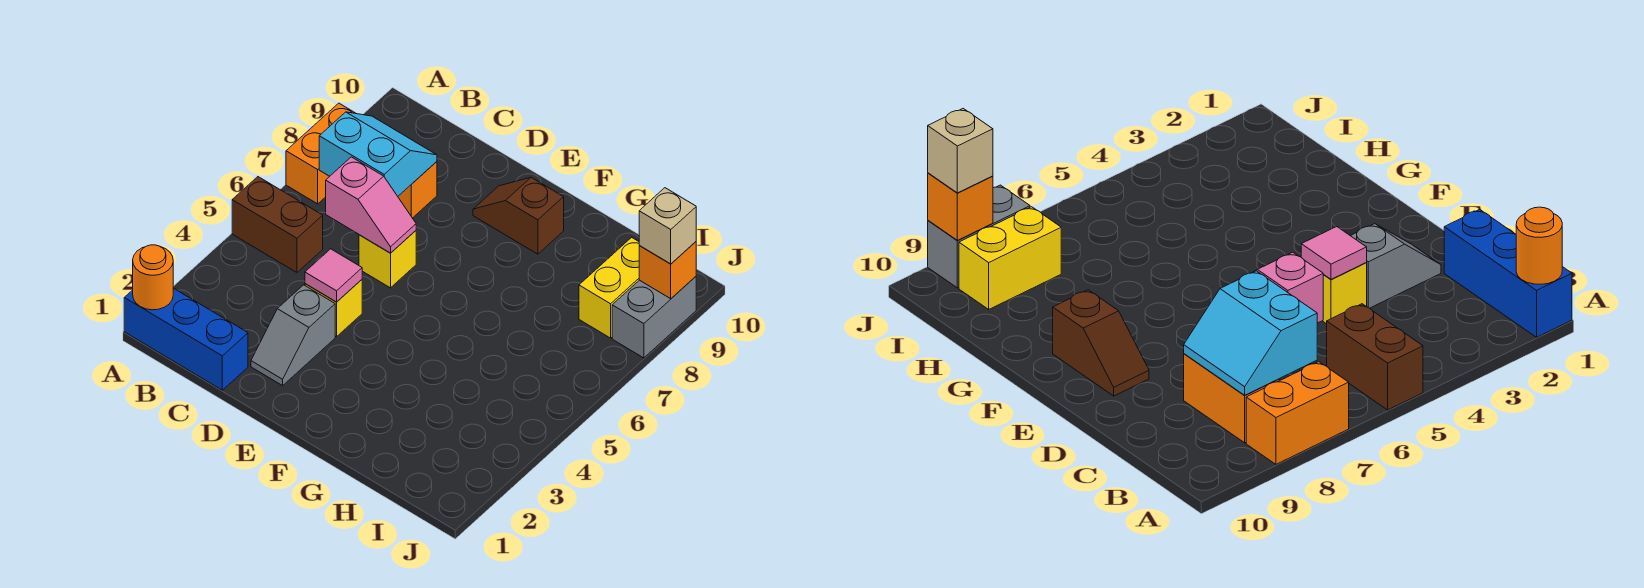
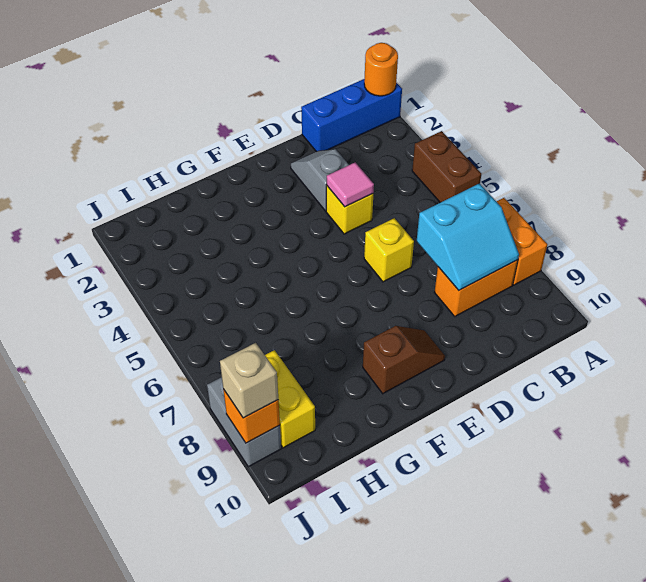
brown 1x2 brick [232,177,323,272] -> brown 1x2 brick turned to [412,131,481,203]
pink 1x2 slope [326,157,416,253] -> none

